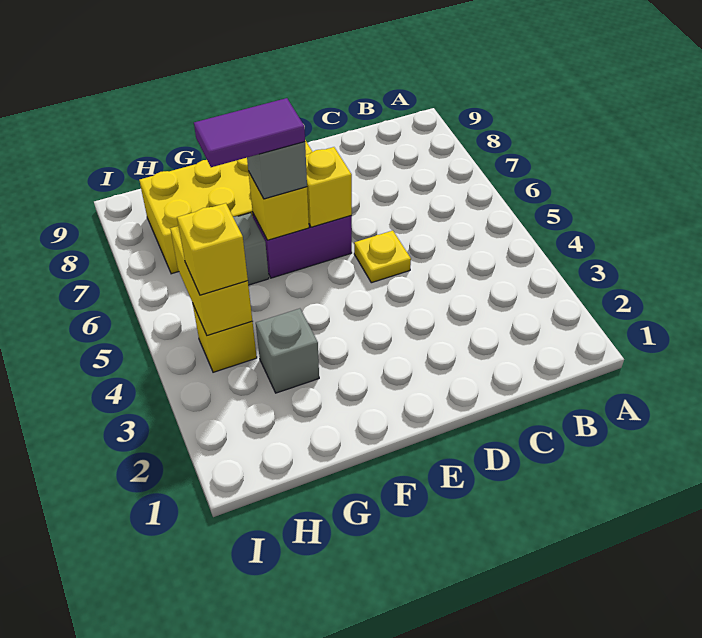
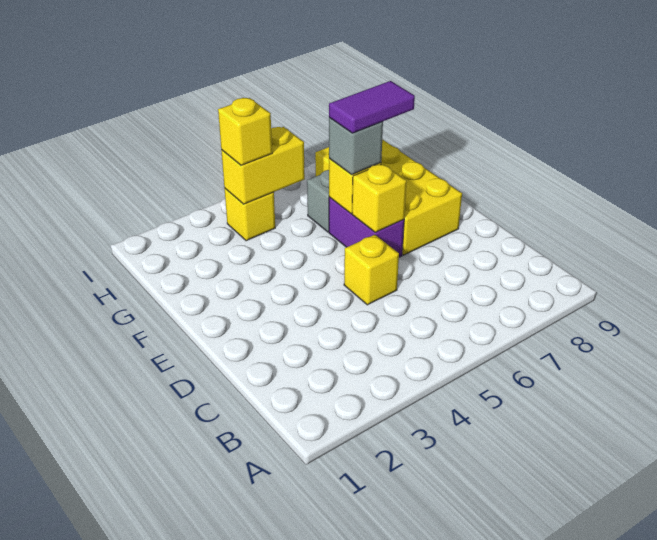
yellow 1x1 plate [354,231,411,283] -> yellow 1x1 brick [344,235,399,305]
purple 1x2 tile [194,98,305,167] -> purple 1x2 tile turned to [329,81,415,133]
grey 1x1 brick [256,309,319,393] -> none

